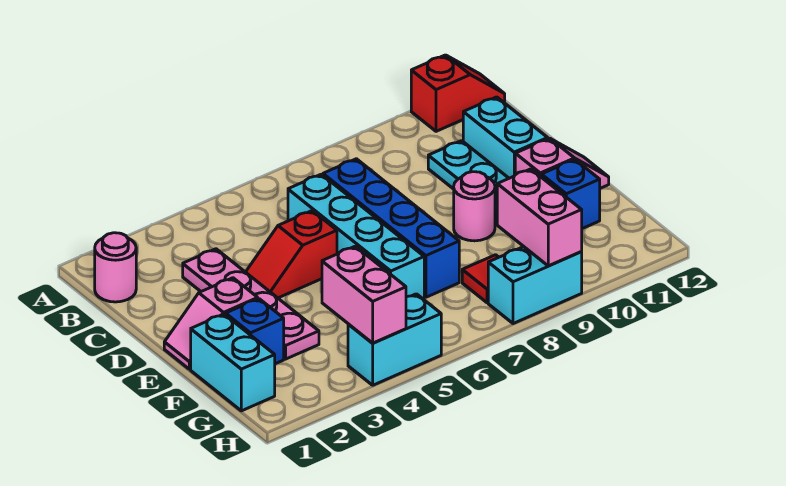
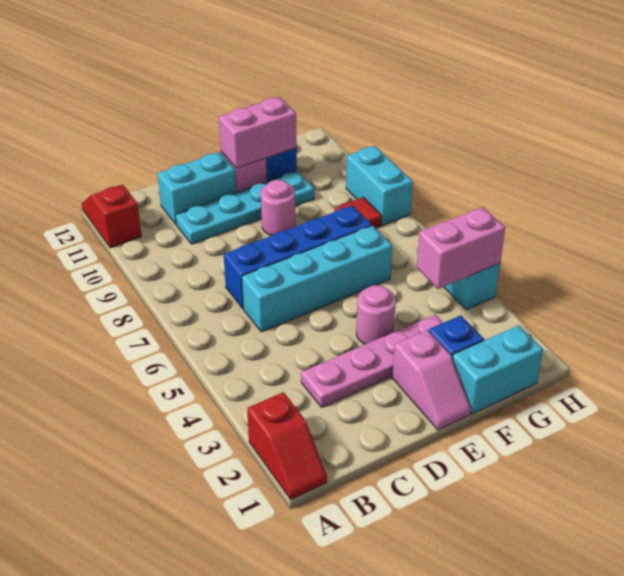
pink 1x1 round brick [95,233,136,302] -> pink 1x1 round brick moved to [356,285,396,344]
red 1x2 slope [246,211,337,298] -> red 1x2 slope moved to [247,392,327,499]
pink 1x2 brick [497,169,582,266] -> pink 1x2 brick moved to [219,97,297,168]

